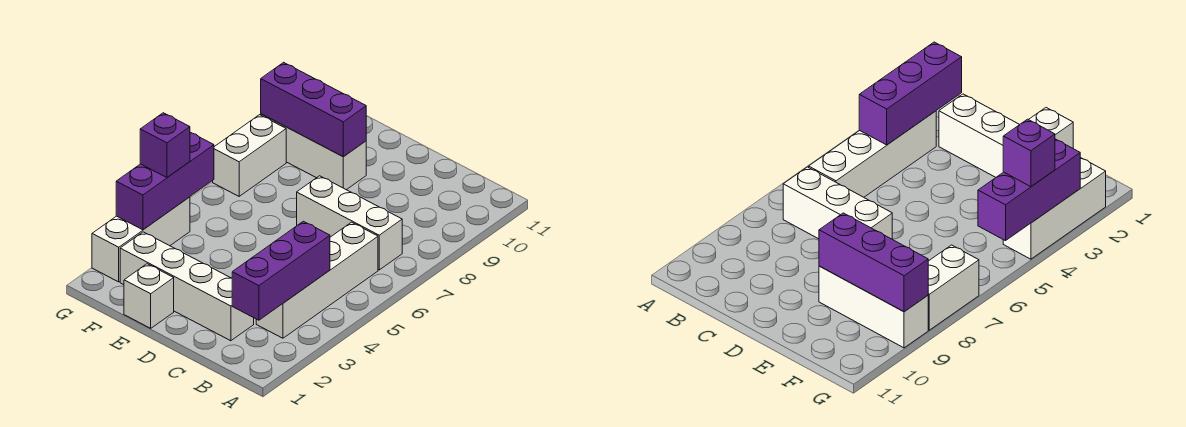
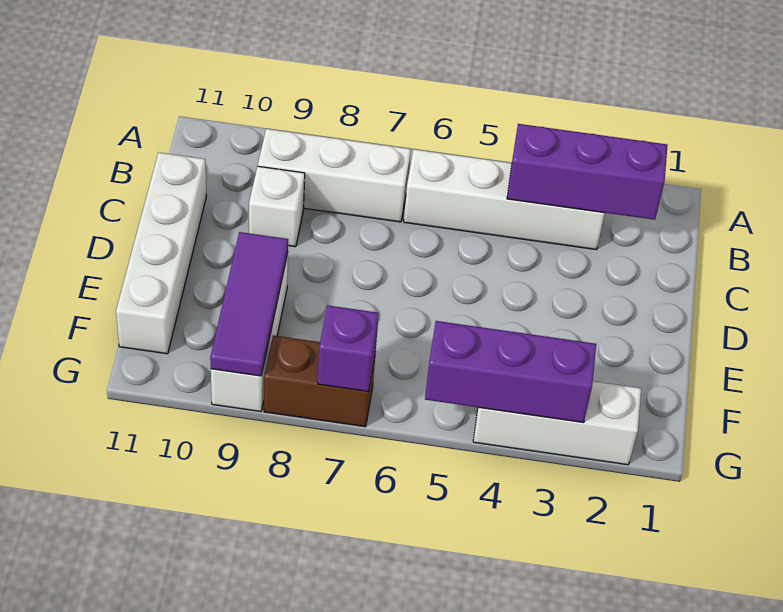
white 1x3 brick [297,176,402,270] -> white 1x3 brick turned to [258,129,411,222]
white 1x4 brick [120,232,254,341] -> white 1x4 brick moved to [116,152,207,354]
white 1x1 brick [124,264,174,328] -> white 1x1 brick moved to [249,166,305,247]
purple 1x3 brick [261,62,366,157] -> purple 1x3 tile [210,232,288,376]
purple 1x1 brick [140,113,190,177] -> purple 1x1 brick moved to [318,305,379,392]
white 1x2 brick [213,115,286,196] -> brown 1x2 brick [264,335,376,427]

